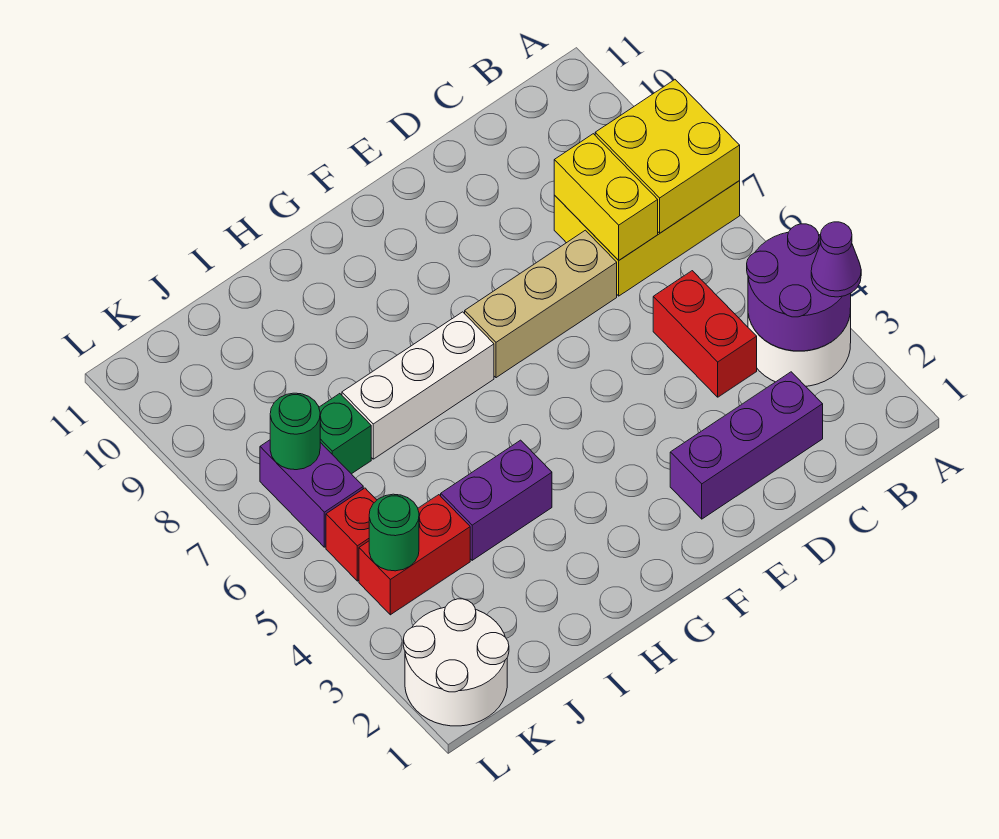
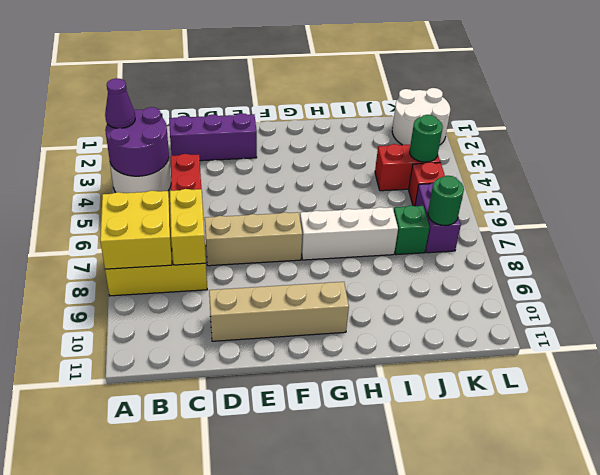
none -> tan 1x4 brick [209,282,349,341]
purple 1x2 brick [441,440,552,560] -> none

